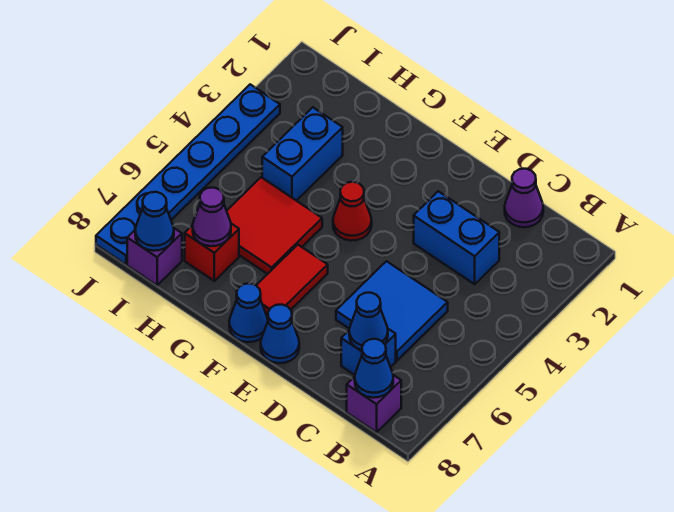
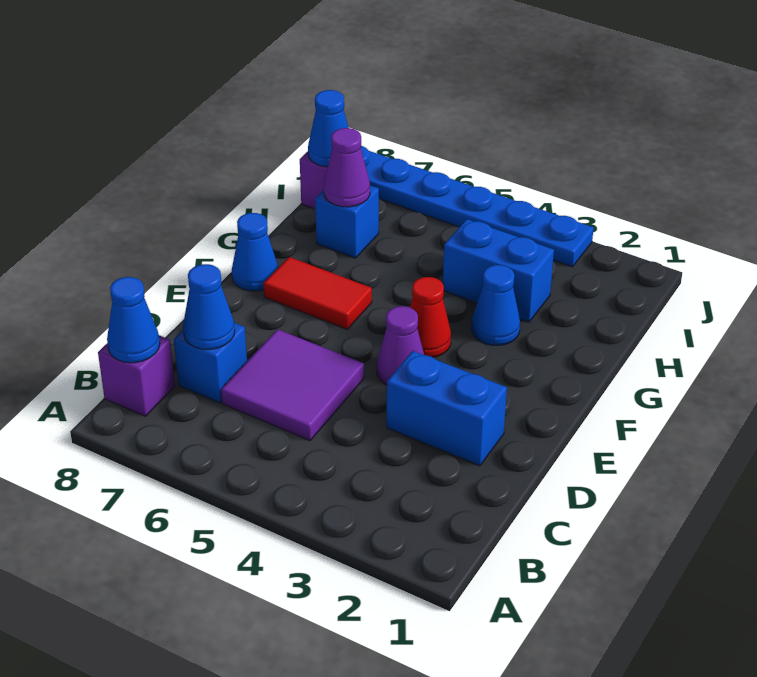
purple 1x1 cone [505,169,543,227] -> purple 1x1 cone moved to [377,306,424,385]
blue 1x2 brick [414,191,499,284] -> blue 1x2 brick turned to [387,351,507,466]
blue 2x2 tile [336,261,448,360] -> purple 2x2 tile [221,329,364,441]
blue 1x1 cone [261,305,299,363] -> blue 1x1 cone moved to [472,265,520,345]
red 2x2 tile [227,177,322,274] -> none
red 1x1 brick [185,224,239,281] -> blue 1x1 brick [315,185,379,258]

